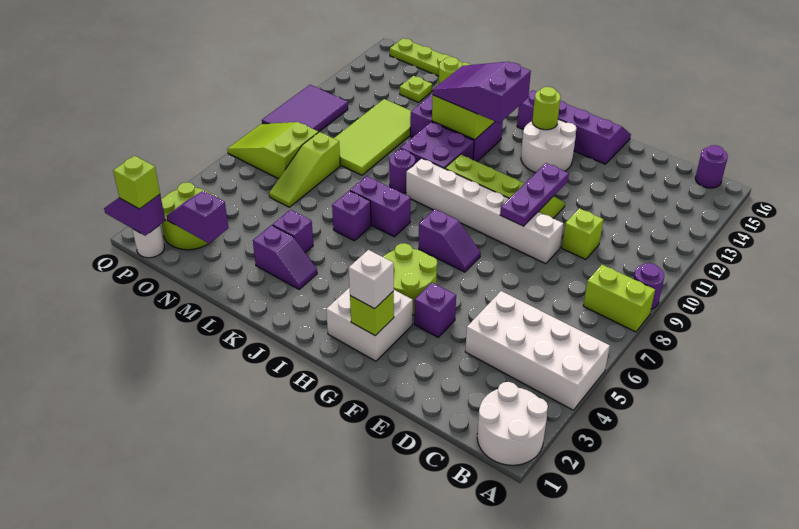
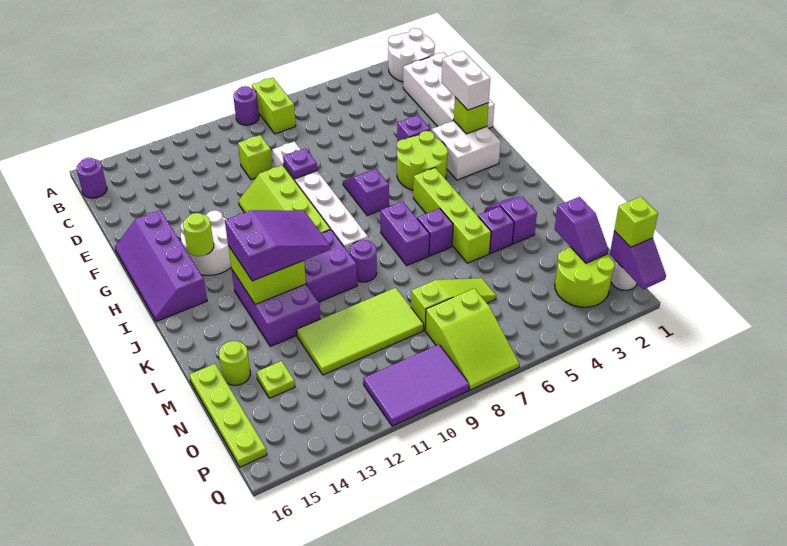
white 2x4 brick [465,291,610,410] -> white 2x4 brick moved to [403,52,494,128]
purple 1x3 plate [500,163,569,226] -> purple 1x1 plate [283,149,317,179]
white 1x1 brick [349,250,394,309] -> white 1x2 brick [442,51,490,110]
none -> lime 1x4 brick [413,168,491,263]
purple 2x3 slope [433,62,531,123] -> purple 2x3 slope turned to [225,210,330,281]

